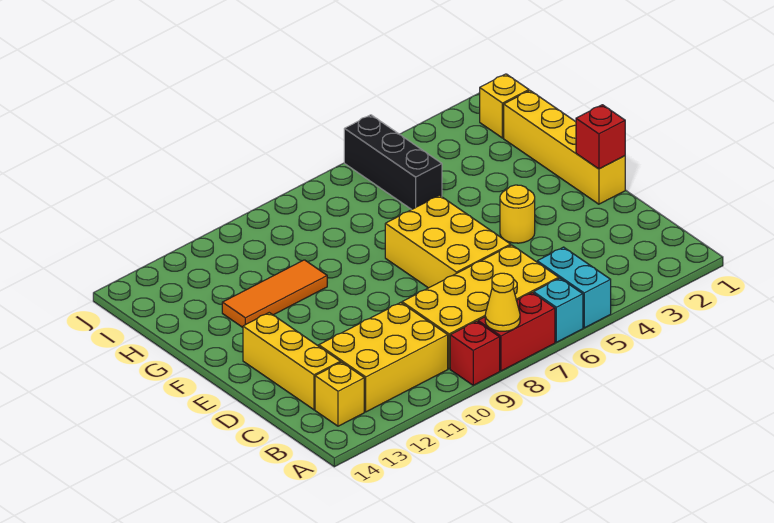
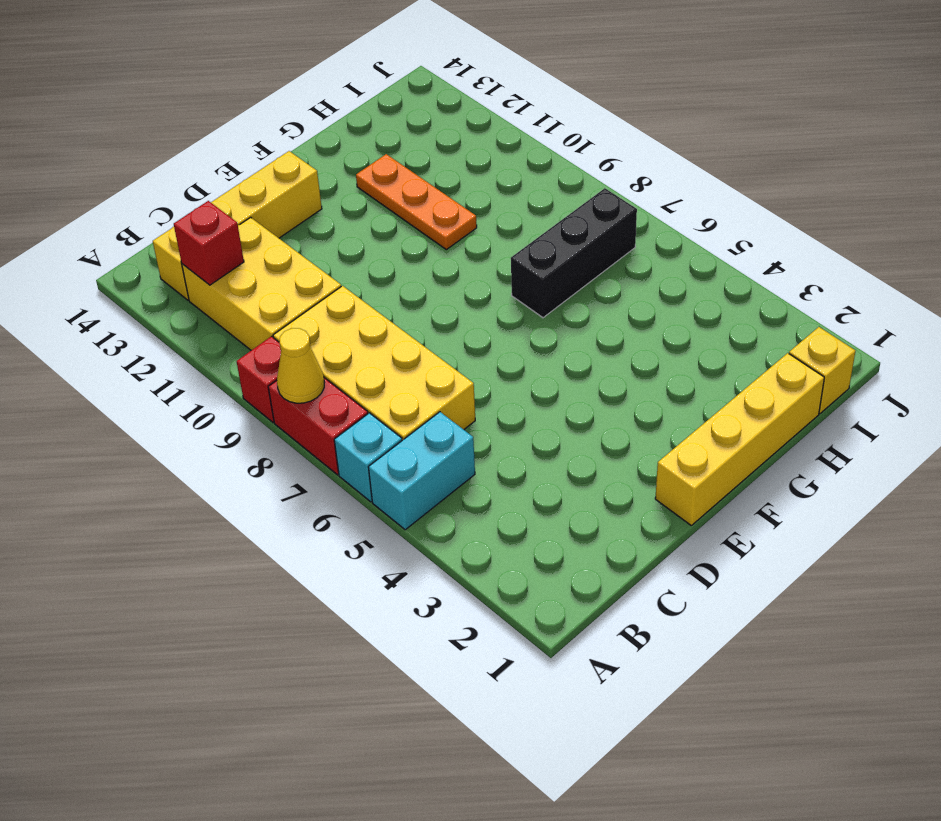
yellow 2x3 brick [385,195,511,288] -> none
red 1x1 brick [576,105,625,169] -> red 1x1 brick moved to [174,201,244,285]
yellow 1x1 round brick [500,185,535,243] -> none
orange 1x3 tile [222,260,327,327] -> orange 1x3 plate [356,154,477,250]
black 1x3 brick [344,115,442,210] -> black 1x3 brick moved to [511,188,637,318]

